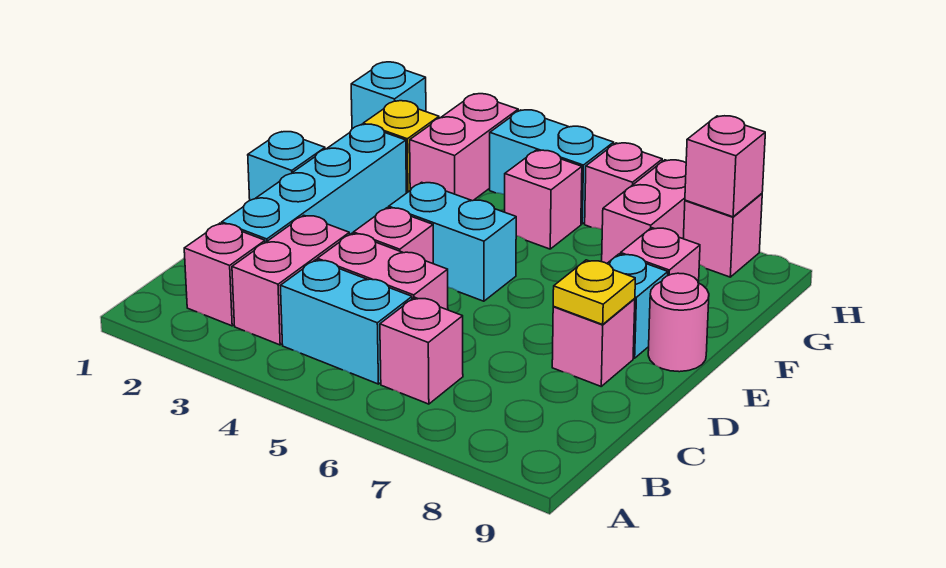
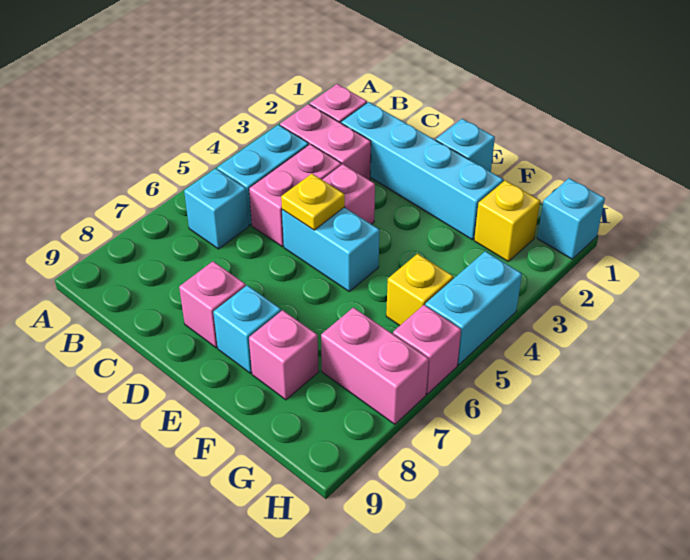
pink 1x1 brick [380,297,463,404] -> cyan 1x1 brick [184,169,249,249]
yellow 1x1 plate [553,260,635,324] -> yellow 1x1 plate moved to [281,174,345,230]
cyan 1x2 brick [389,182,516,301] -> cyan 1x2 brick turned to [282,207,380,291]
pink 1x1 round brick [648,273,709,372] -> none
pink 1x2 brick [410,94,518,201] -> none
pink 1x1 brick [505,150,582,249] -> yellow 1x1 brick [386,254,453,326]
pink 1x1 brick [683,194,762,277] -> none
pink 1x1 brick [685,116,765,217] -> none

